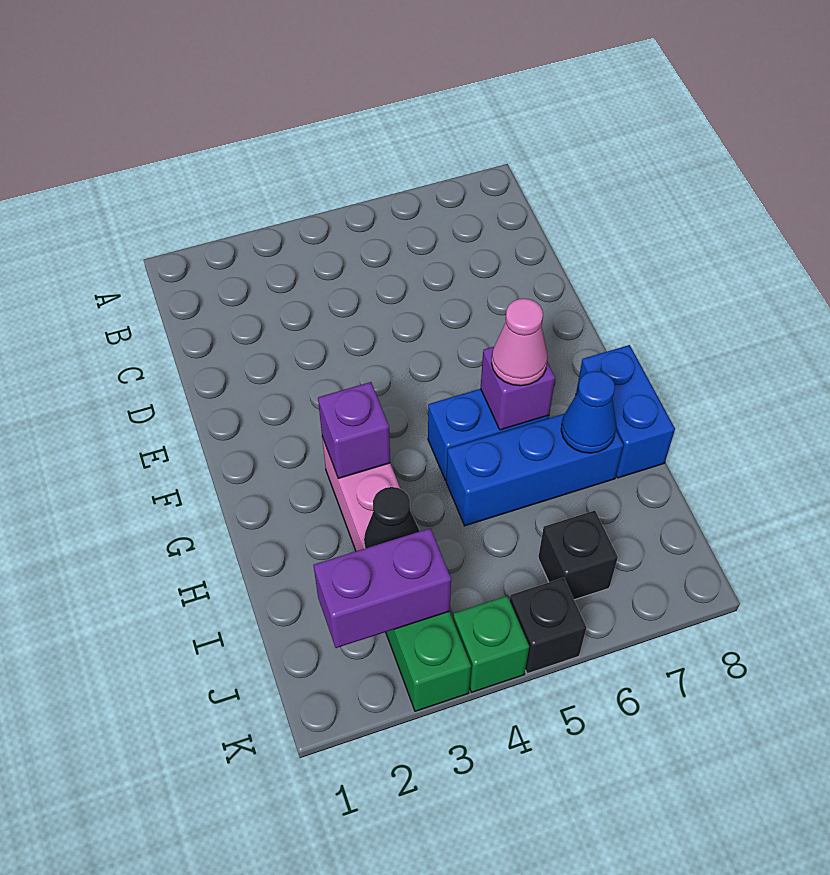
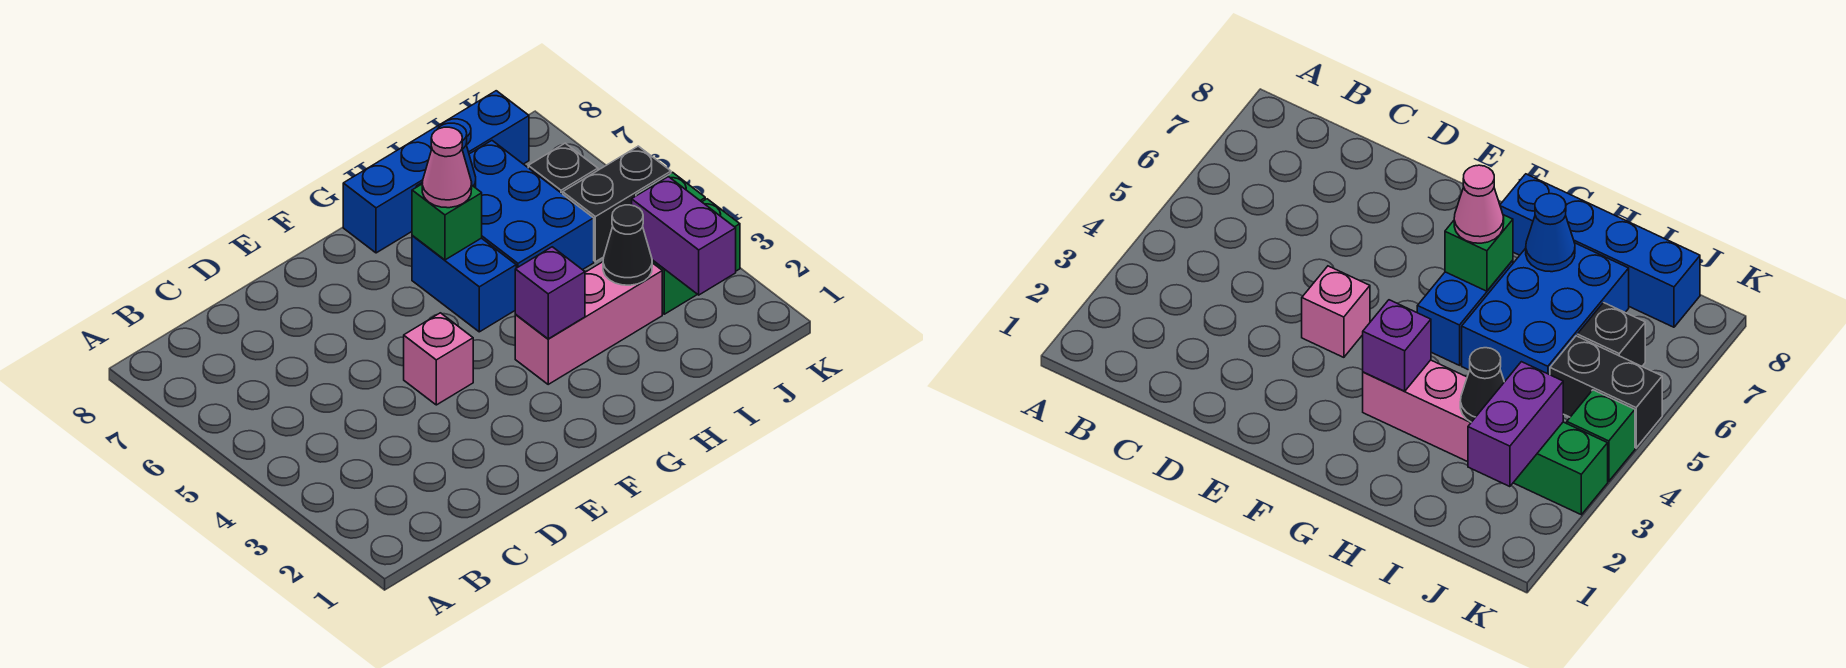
none -> pink 1x1 brick [404,313,473,405]
purple 1x1 brick [481,347,555,430] -> green 1x1 brick [412,184,482,260]
blue 1x2 brick [576,345,675,478] -> blue 1x4 brick [343,91,529,253]
blue 1x3 brick [446,413,623,526] -> blue 2x3 brick [416,141,594,270]
black 1x1 brick [510,578,587,674] -> black 1x2 brick [563,146,671,262]

